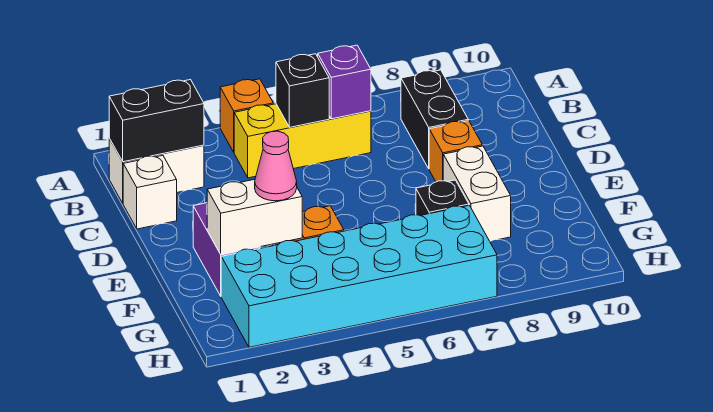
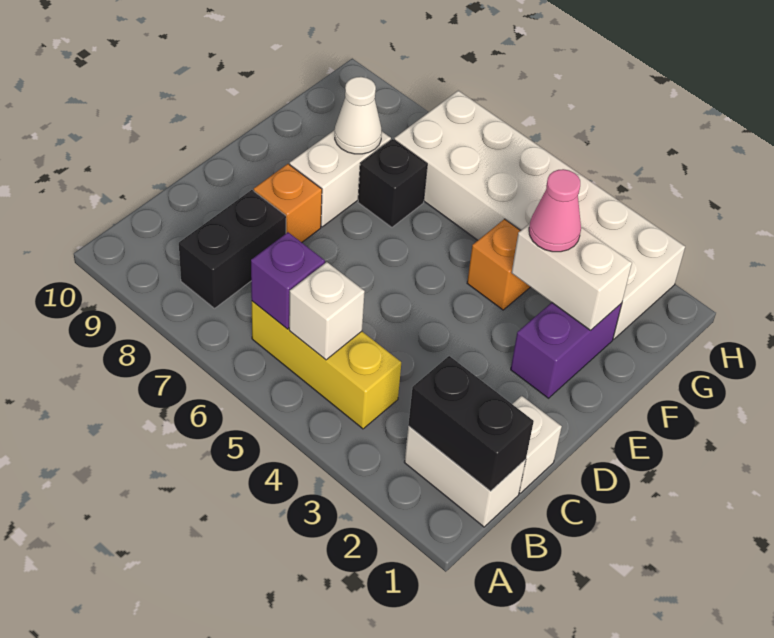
orange 1x1 brick [220,79,273,152] -> none
black 1x1 brick [276,54,329,127] -> white 1x1 brick [289,262,365,360]
none -> white 1x1 cone [335,77,382,154]
cyan 2x6 brick [221,205,497,347] -> white 2x6 brick [394,91,685,339]

